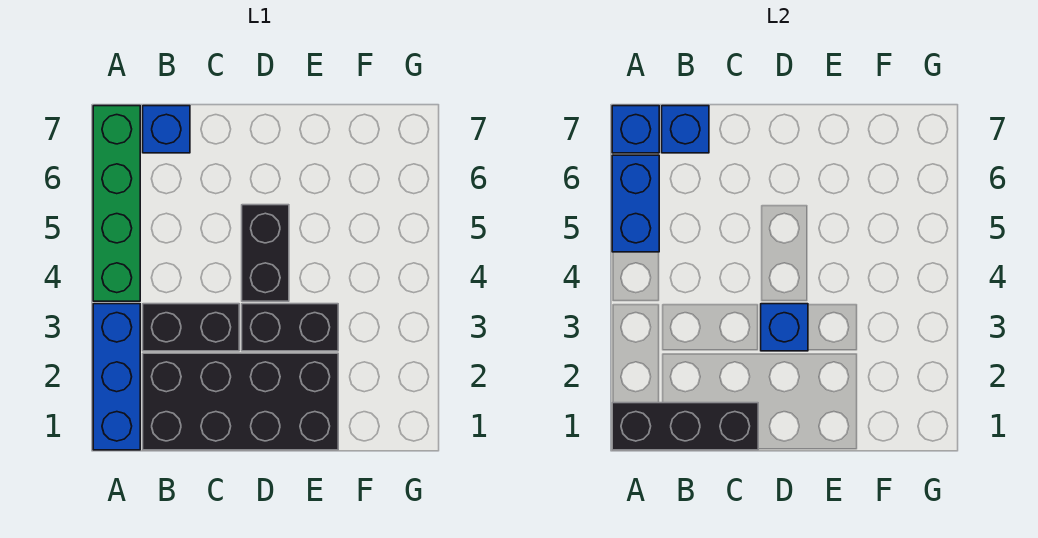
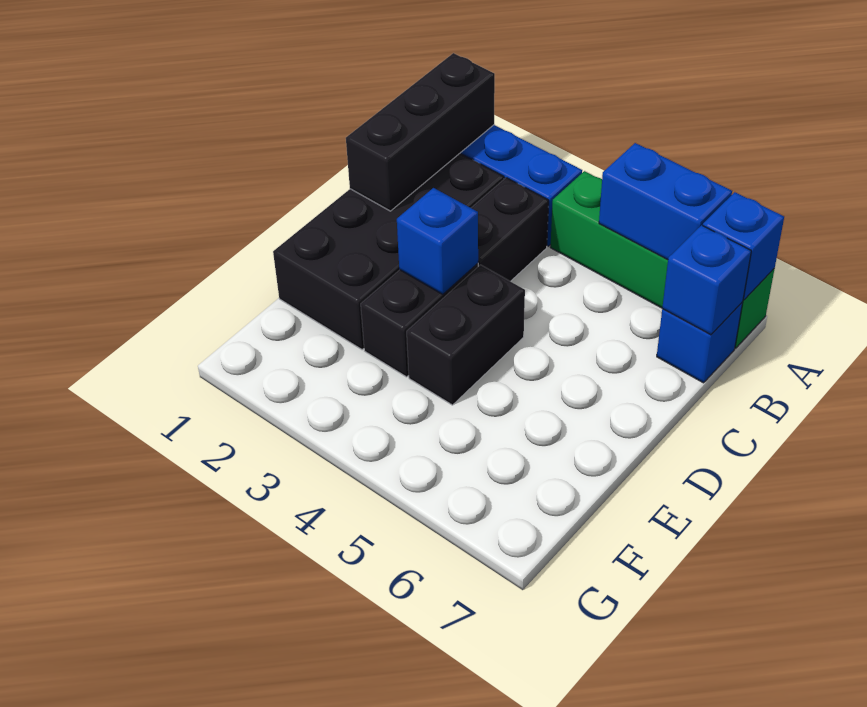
black 1x2 brick [242,205,289,301] -> black 1x2 brick turned to [407,265,525,405]

